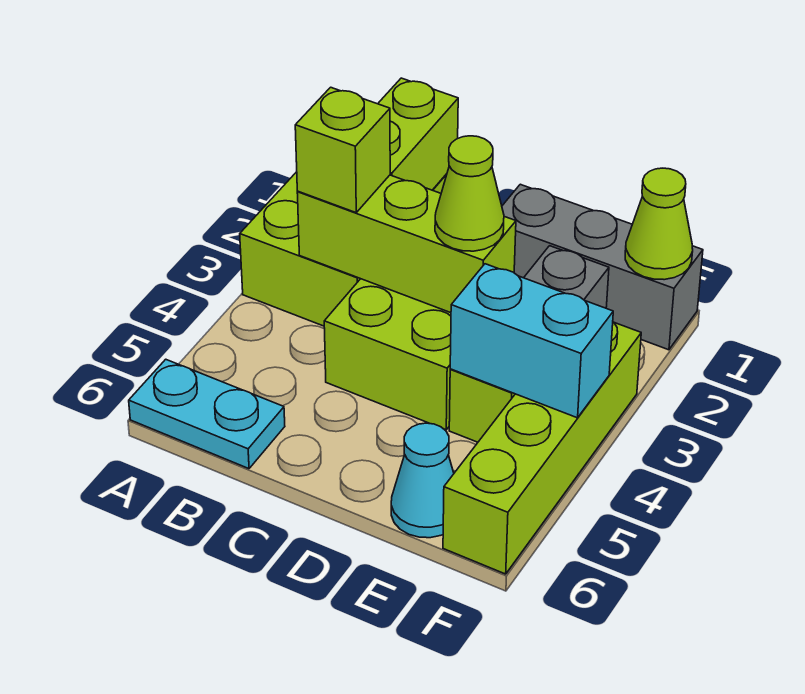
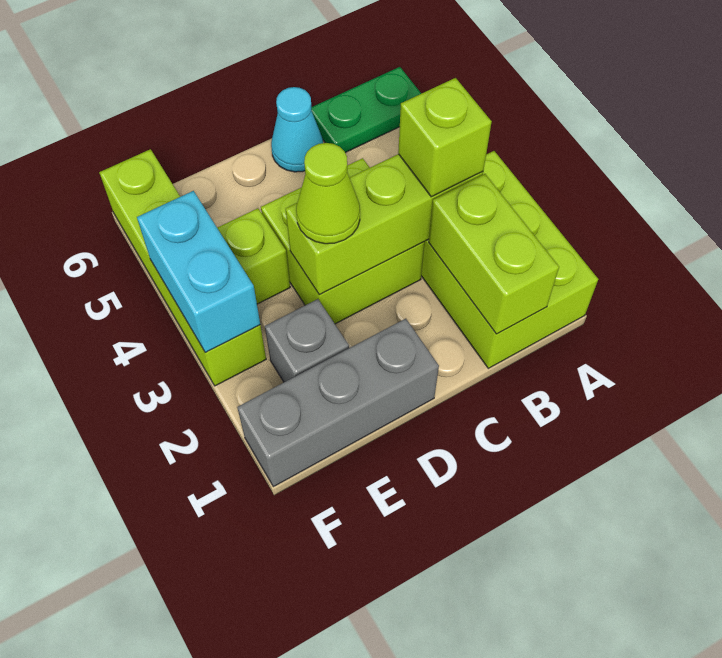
cyan 1x2 plate [129,359,285,469] -> green 1x2 plate [311,67,421,153]
cyan 1x2 brick [450,264,613,418] -> cyan 1x2 brick turned to [137,191,260,353]
cyan 1x1 cone [391,423,454,538] -> cyan 1x1 cone moved to [271,87,323,172]
lime 1x1 cone [625,168,693,280] -> none

